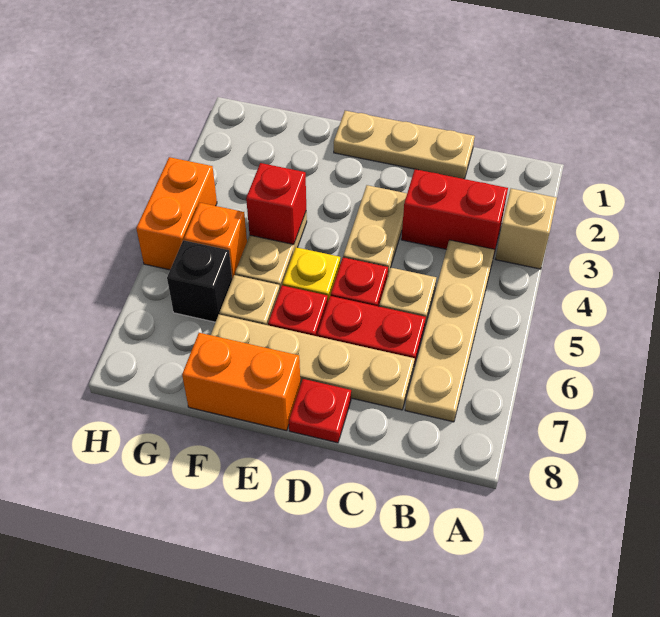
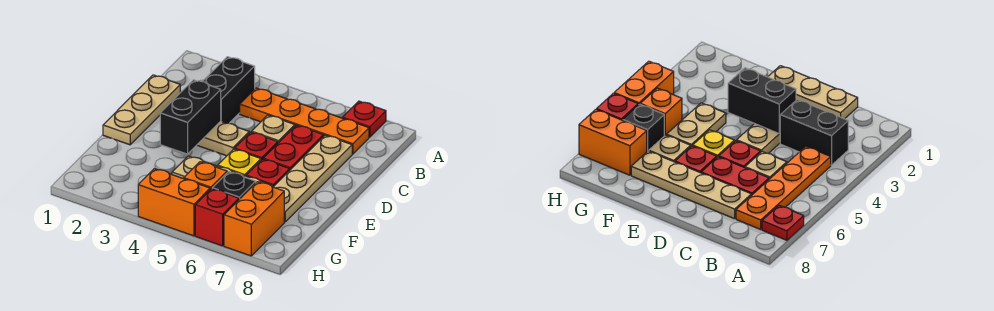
tan 1x1 brick [496,189,557,269] -> none
red 1x2 brick [401,169,508,253] -> black 1x2 brick [202,57,255,123]
tan 1x4 plate [405,240,495,422] -> orange 1x4 plate [240,88,369,154]
none -> black 1x2 brick [160,80,221,154]
red 1x1 plate [289,379,351,443] -> red 1x1 plate moved to [343,101,386,137]
orange 1x2 brick [182,333,300,431] -> orange 1x2 brick moved to [224,182,284,256]
red 1x1 brick [246,163,306,244] -> red 1x1 brick moved to [195,189,239,246]

